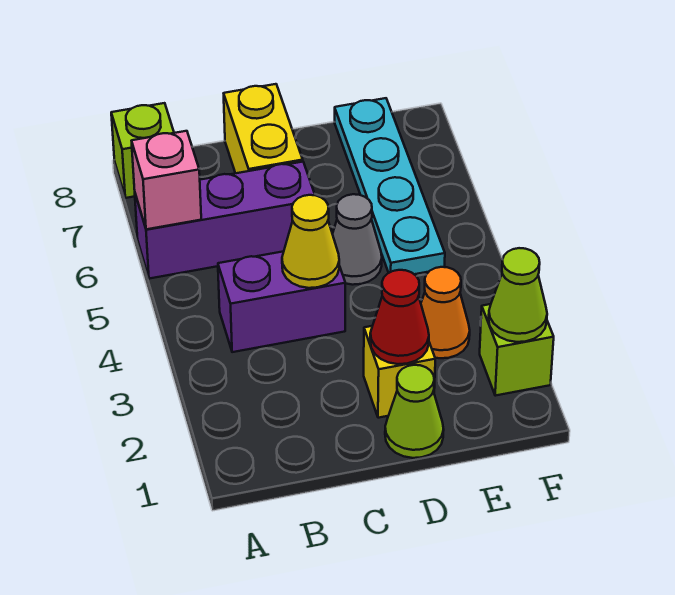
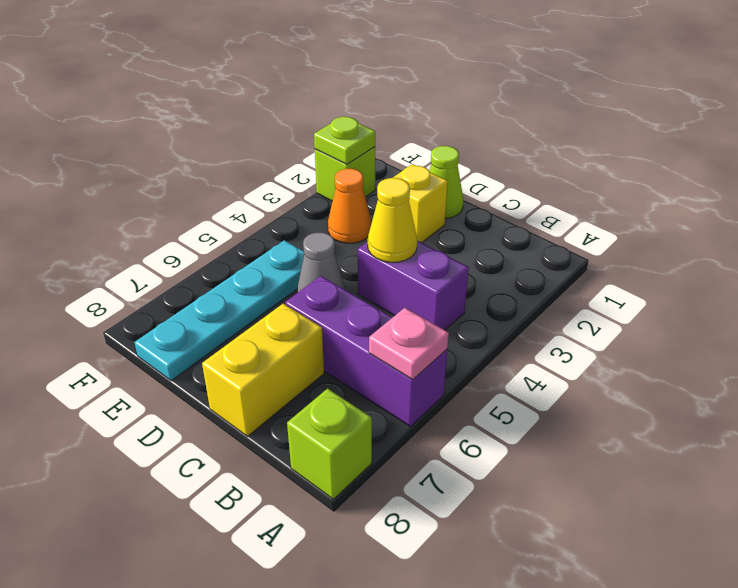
pink 1x1 brick [132,131,201,229] -> pink 1x1 plate [369,308,449,380]
red 1x1 cone [370,270,429,364] -> none
lime 1x1 cone [489,248,547,342] -> lime 1x1 plate [314,117,376,164]

